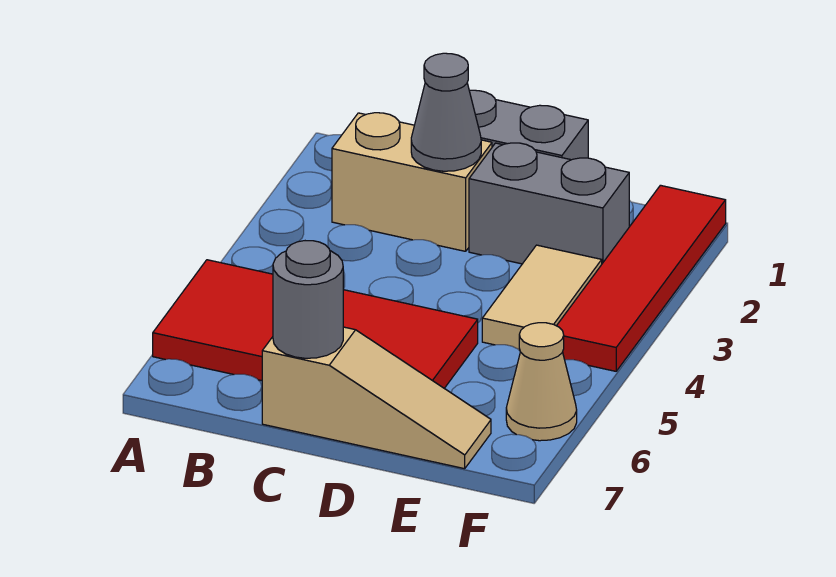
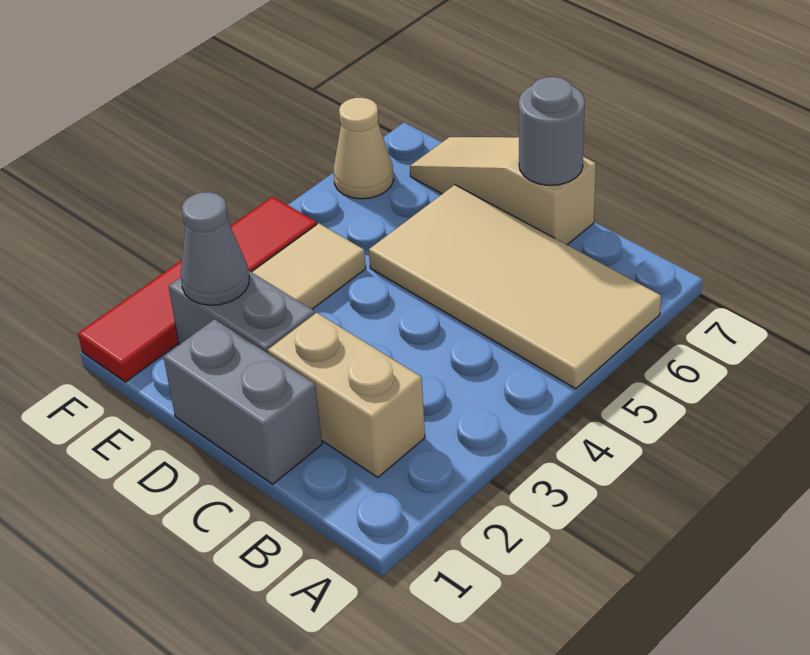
red 2x4 tile [153,260,478,388] -> tan 2x4 tile [369,185,661,389]
grey 1x1 cone [411,53,481,171] -> grey 1x1 cone moved to [181,192,249,305]

